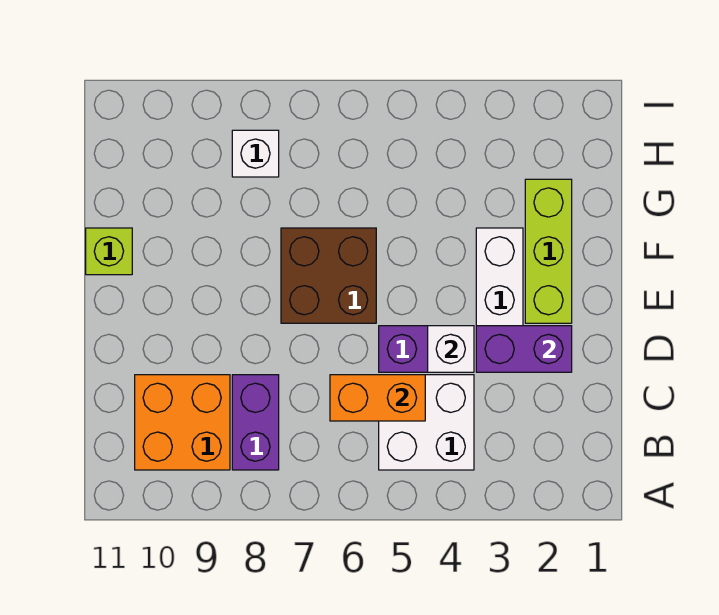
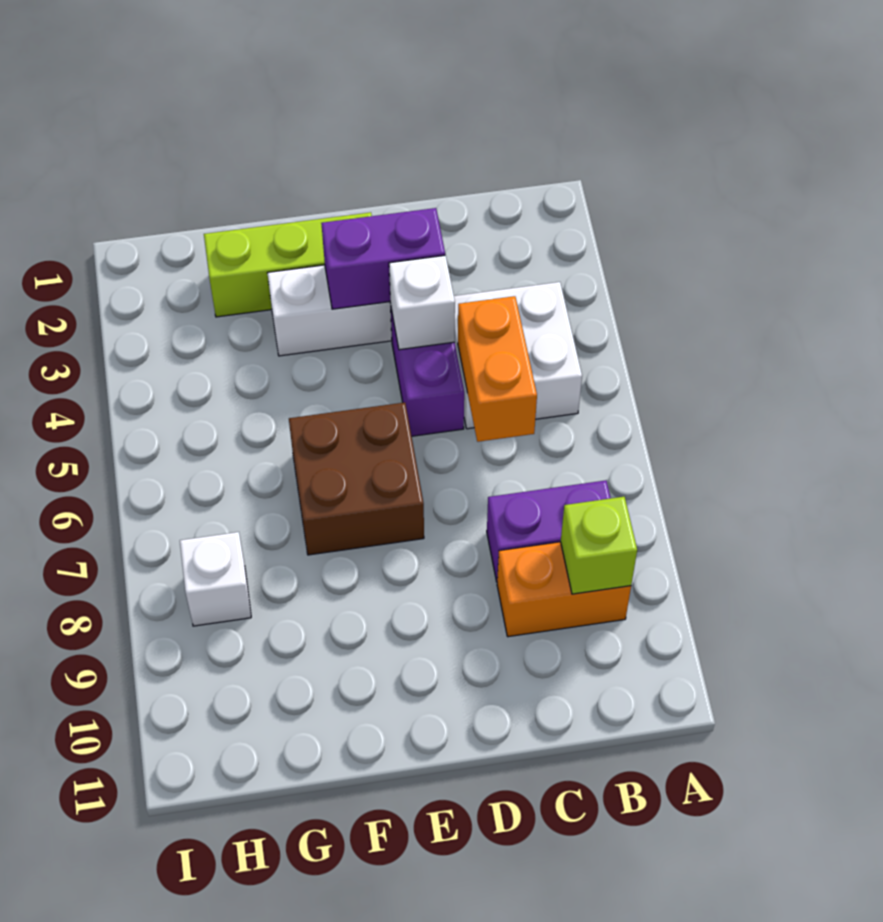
orange 2x2 brick [135,375,230,470] -> orange 1x2 brick [497,542,631,637]
purple 1x2 brick [476,326,572,372] -> purple 1x2 brick turned to [321,208,445,309]
lime 1x1 brick [86,228,132,275] -> lime 1x1 brick moved to [561,497,637,594]

